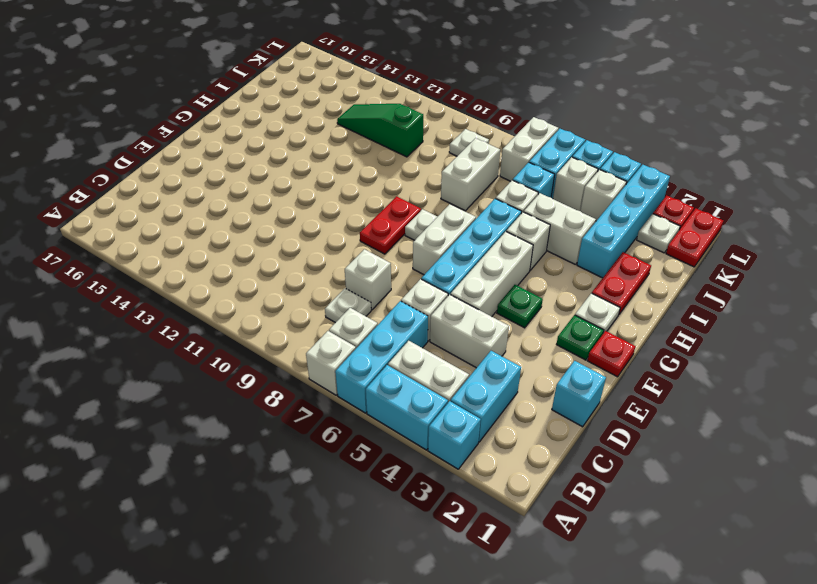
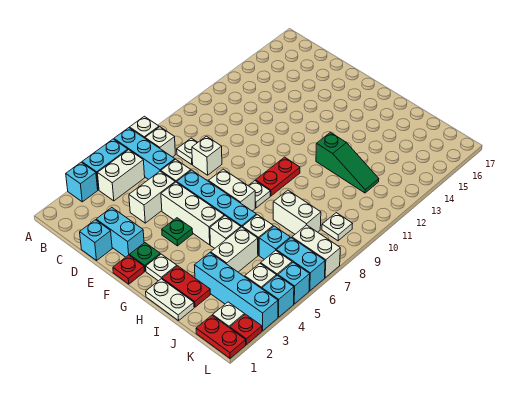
cyan 1x2 brick [451,351,521,442] -> cyan 1x2 brick moved to [96,208,144,257]
red 1x2 plate [360,196,421,254] -> red 1x2 plate turned to [256,157,300,196]
none -> white 1x2 plate [146,279,194,321]
green 1x3 slope [337,104,423,157] -> green 1x3 slope turned to [316,132,379,193]

